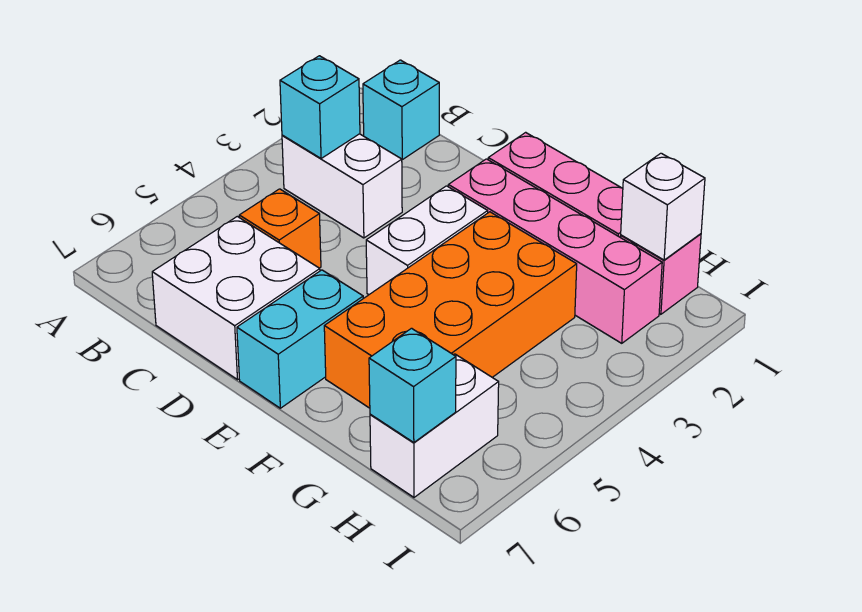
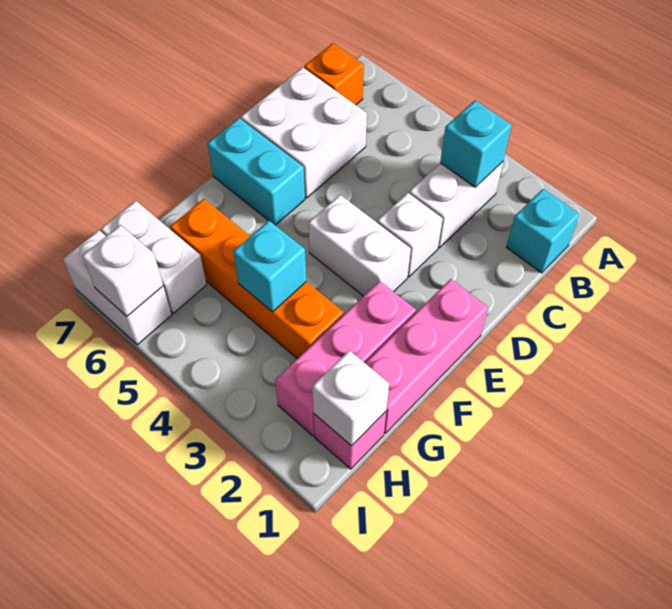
orange 1x1 brick [239,189,321,268] -> orange 1x1 brick moved to [304,43,364,105]
none -> white 1x1 brick [377,193,443,277]
pink 1x4 brick [448,159,662,343] -> pink 1x3 brick [275,281,416,436]
orange 2x4 brick [324,212,577,408] -> orange 1x4 brick [170,199,344,359]
cyan 1x1 brick [369,328,456,443] -> cyan 1x1 brick moved to [233,221,306,312]
none -> white 1x2 brick [63,230,172,345]
none -> white 1x1 brick [82,225,163,316]

